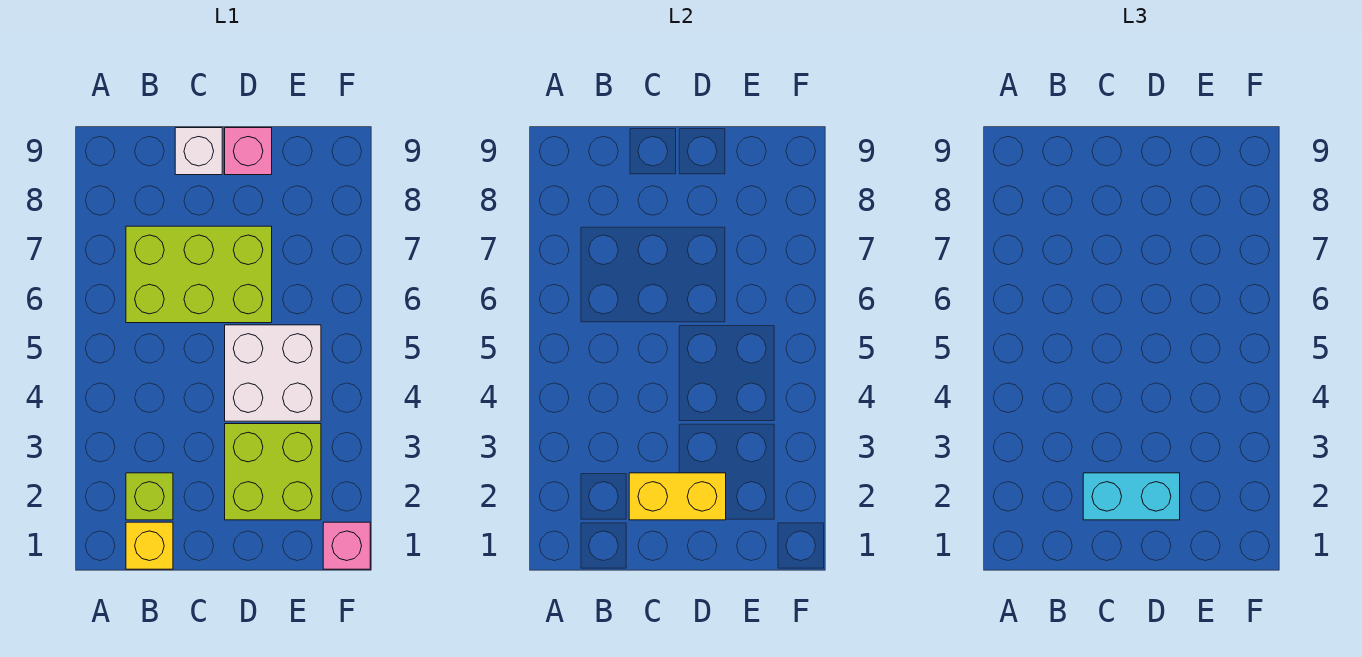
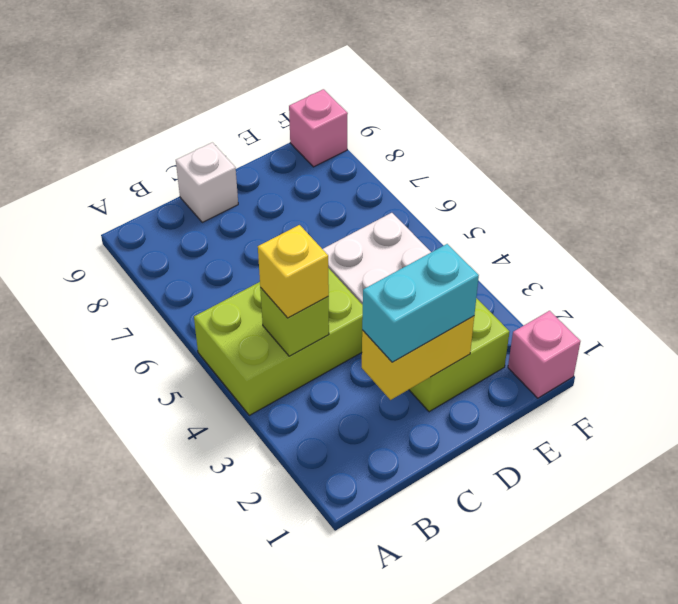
yellow 1x1 brick [126,522,173,569] -> yellow 1x1 brick moved to [258,225,329,318]
lime 1x1 brick [126,473,173,520] -> lime 1x1 brick moved to [260,288,329,356]
lime 2x3 brick [126,226,272,323] -> lime 2x3 brick moved to [194,268,363,415]
pink 1x1 brick [225,128,272,175] -> pink 1x1 brick moved to [289,89,348,167]

